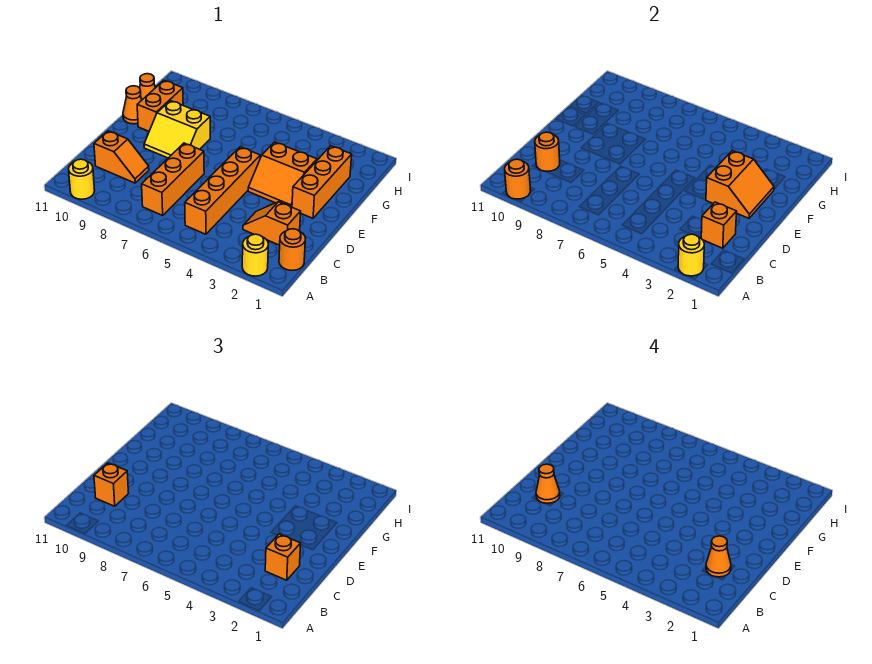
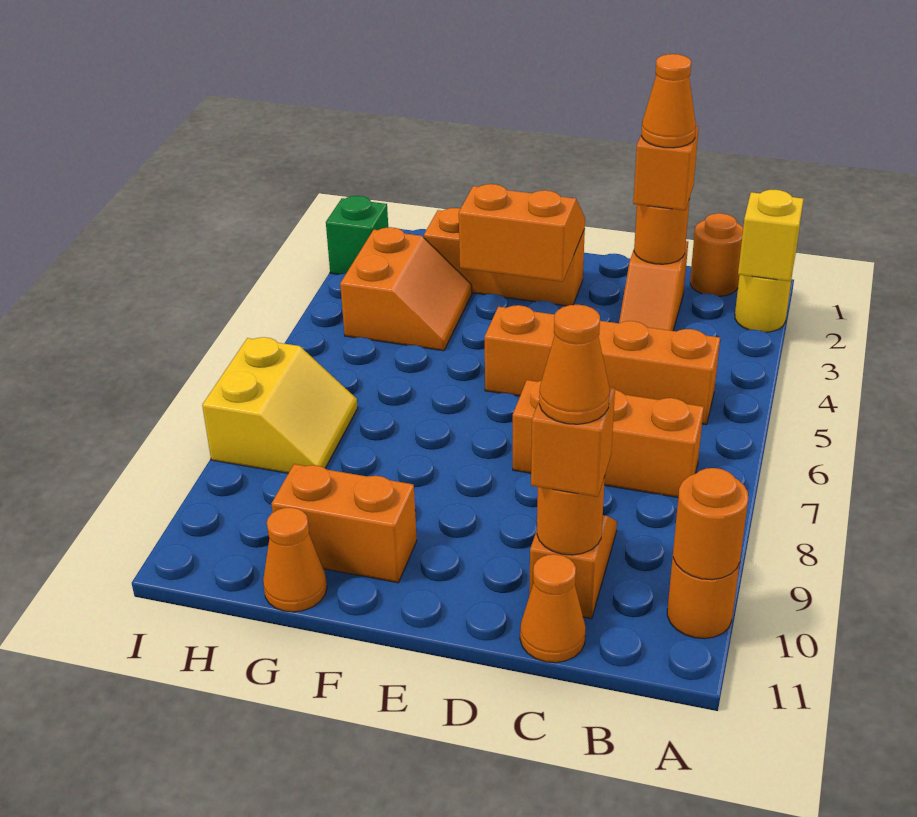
yellow 1x1 round brick [678,234,704,276] -> yellow 1x1 brick [738,190,803,281]
yellow 1x1 round brick [69,159,95,199] -> orange 1x1 round brick [667,557,740,639]
orange 1x1 brick [701,202,737,248] -> orange 1x1 round brick [634,199,690,264]
orange 2x2 slope [248,142,317,207] -> orange 2x2 slope moved to [340,227,472,351]
yellow 2x2 slope [144,101,210,158] -> yellow 2x2 slope moved to [202,337,358,473]
orange 1x1 cone [123,86,142,124] -> orange 1x1 cone moved to [520,554,586,663]
none -> green 1x1 brick [326,196,388,275]

